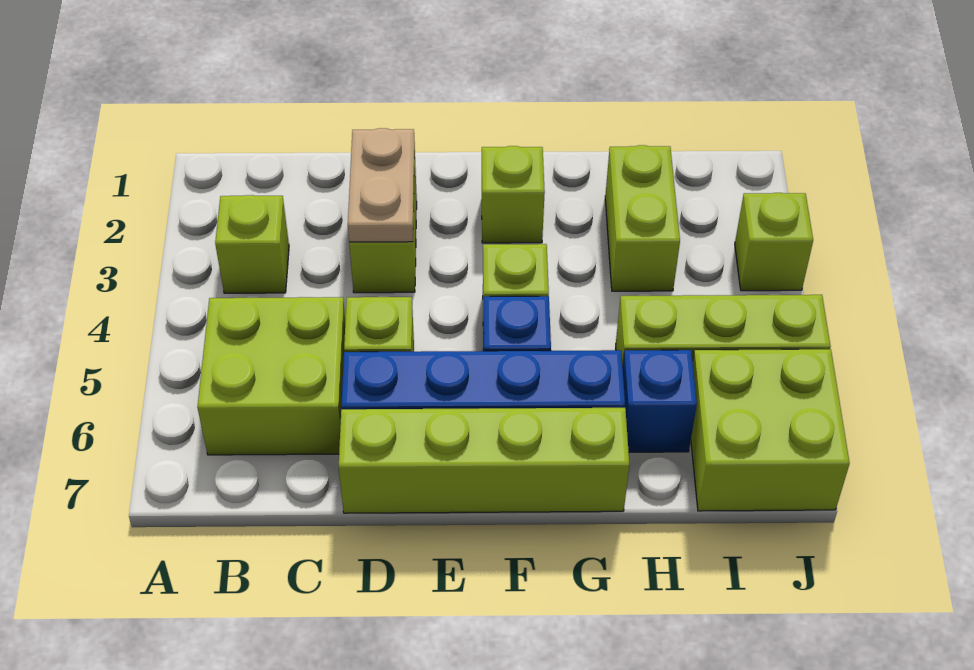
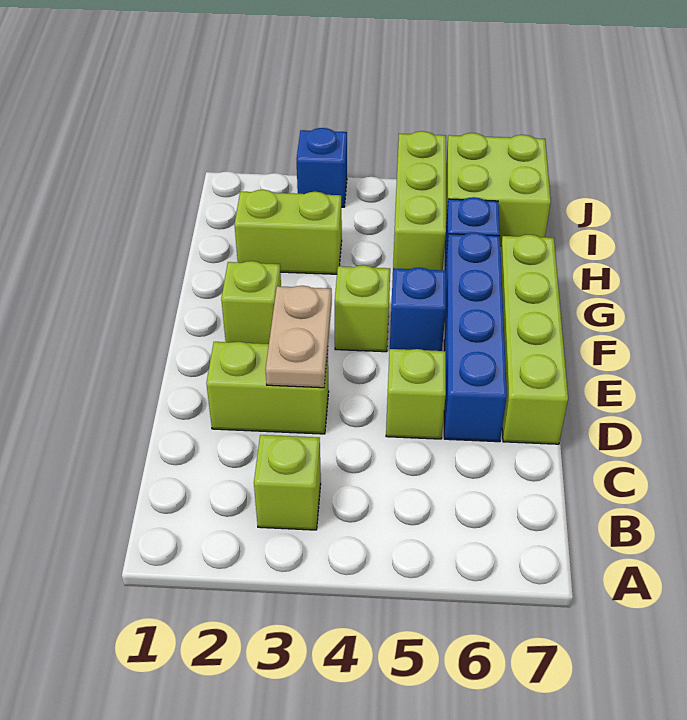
lime 2x2 brick [197,297,345,455] -> none
tan 1x2 plate [348,128,415,242] -> tan 1x2 plate turned to [265,286,332,388]
lime 1x1 brick [735,193,813,291] -> blue 1x1 brick [297,128,347,207]

